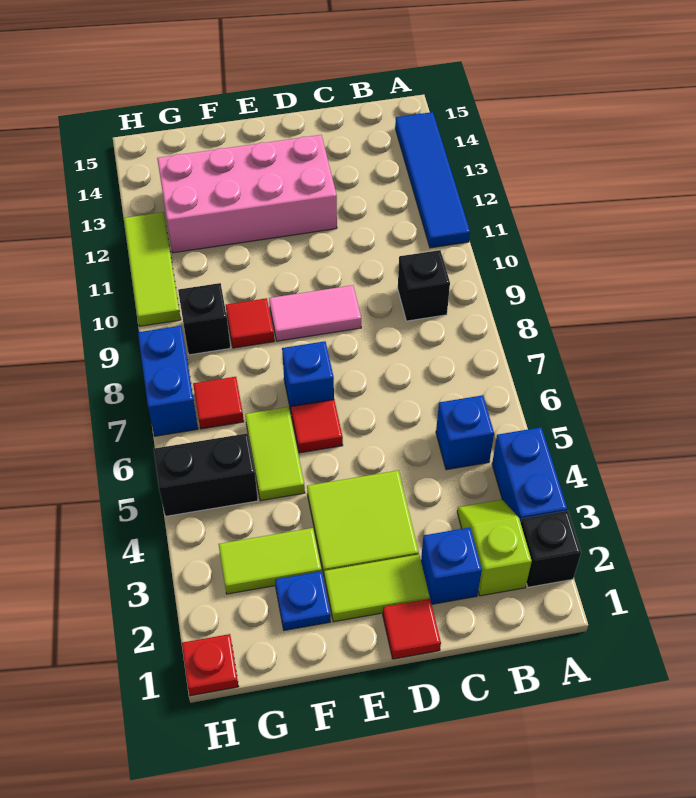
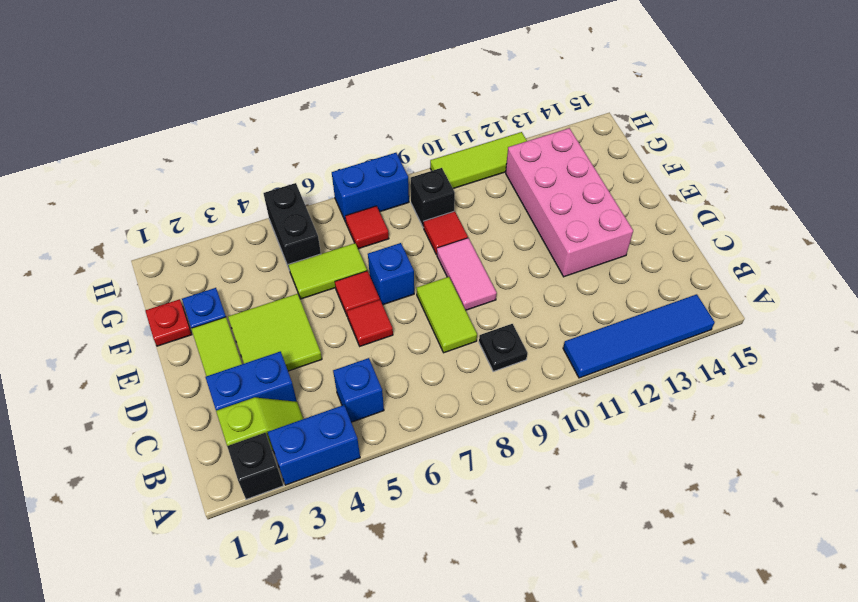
black 1x1 brick [398,250,450,321] -> black 1x1 plate [479,324,527,371]
blue 1x1 brick [421,527,482,604] -> blue 1x2 brick [205,351,297,411]
red 1x1 tile [383,599,441,659] -> red 1x1 tile moved to [347,300,393,346]
lime 1x2 tile [219,528,322,594] -> lime 1x2 tile moved to [417,277,477,353]
red 1x1 plate [182,634,239,696] -> red 1x1 plate moved to [145,299,192,346]

